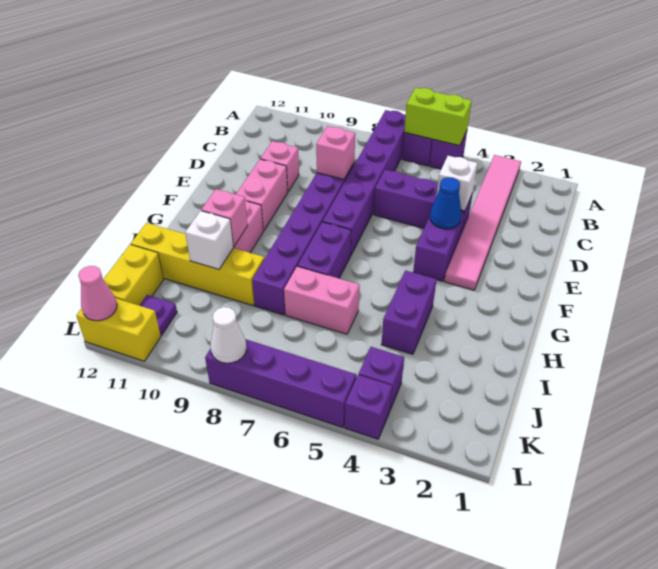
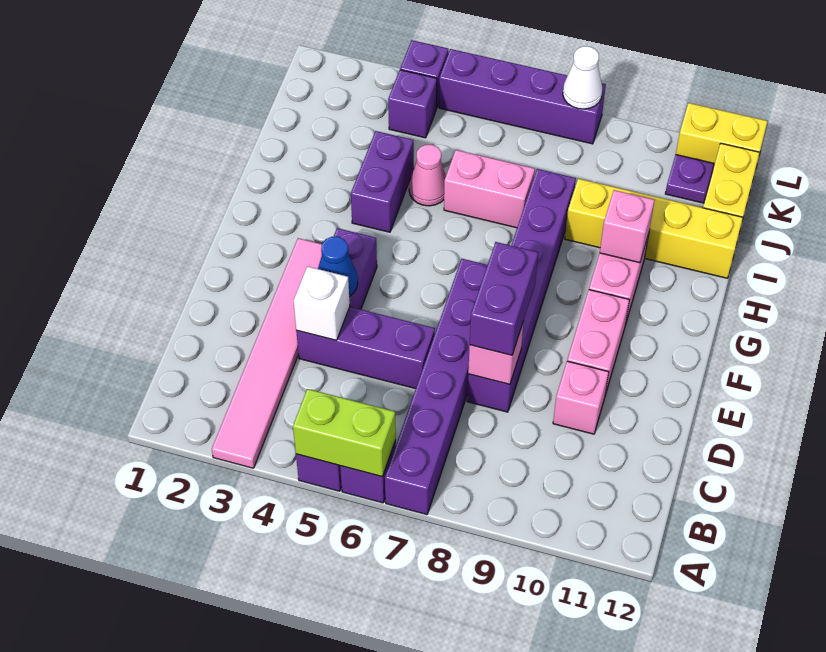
purple 1x2 brick [298,222,351,278] -> purple 1x2 brick moved to [470,242,538,355]
white 1x1 brick [185,211,233,269] -> none
pink 1x1 cone [78,266,117,321] -> pink 1x1 cone moved to [409,145,446,206]

